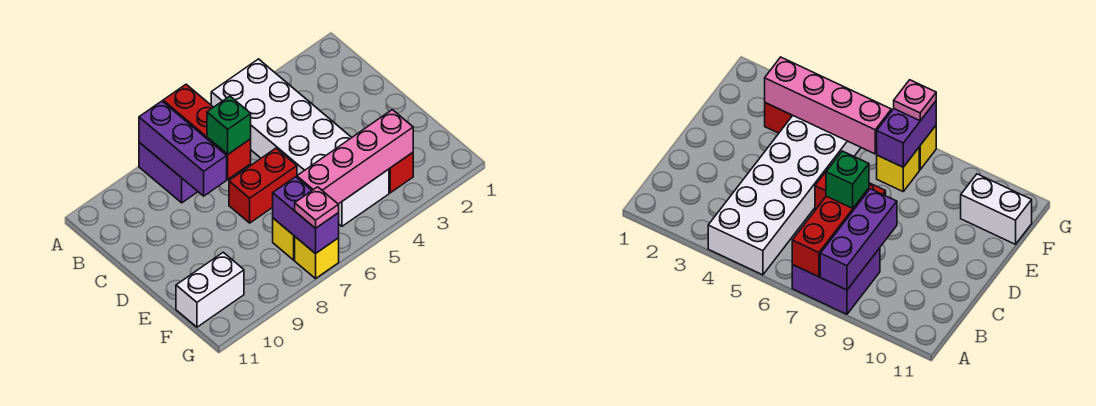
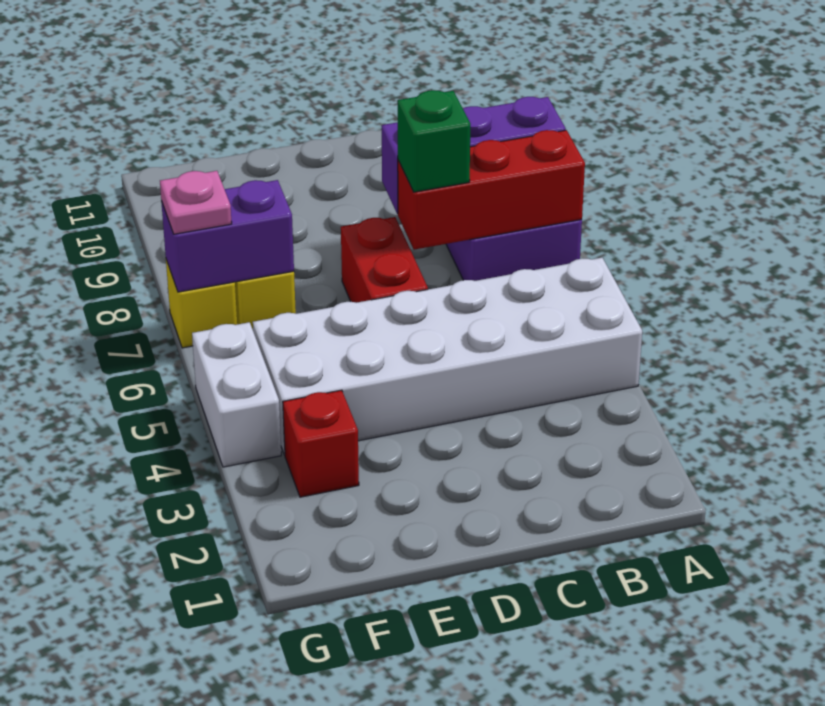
pink 1x4 brick [297,110,413,204] -> none
white 1x2 brick [176,252,244,327] -> white 1x2 brick moved to [192,322,281,467]

